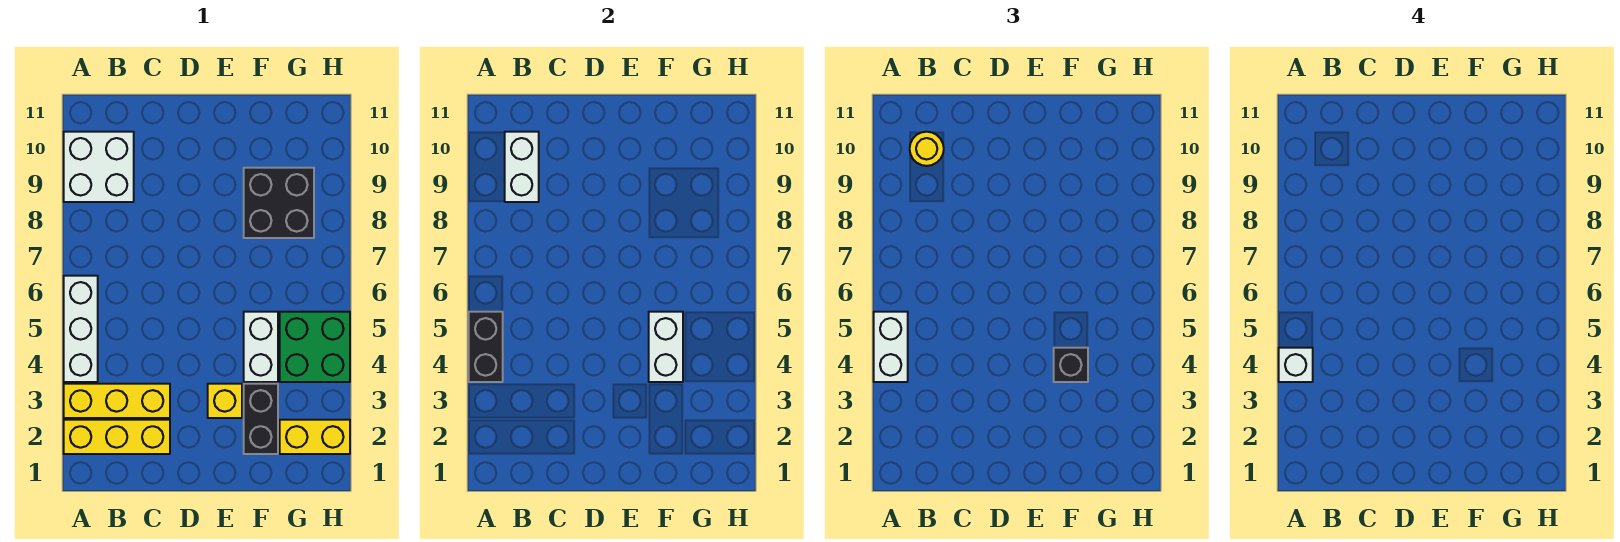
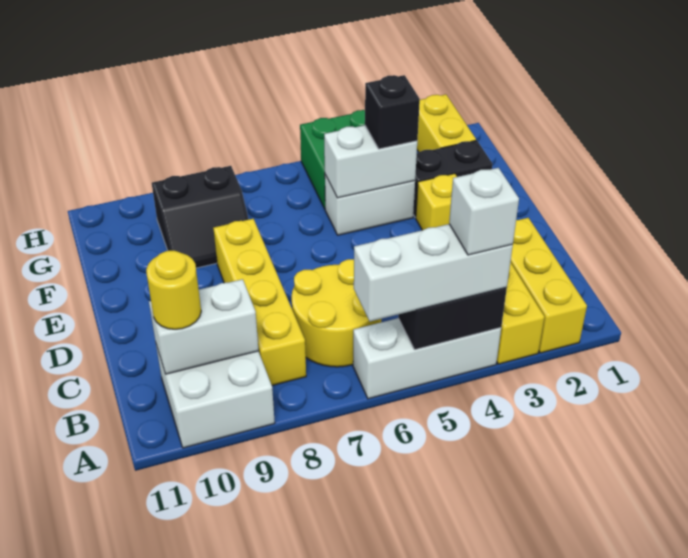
white 1x2 brick [874,312,908,382] -> white 1x3 brick [354,224,513,321]
none -> yellow 2x2 round brick [292,259,381,367]
none -> yellow 1x4 brick [213,219,306,385]
black 2x2 brick [244,168,314,238] -> black 2x2 slope [152,166,249,268]

